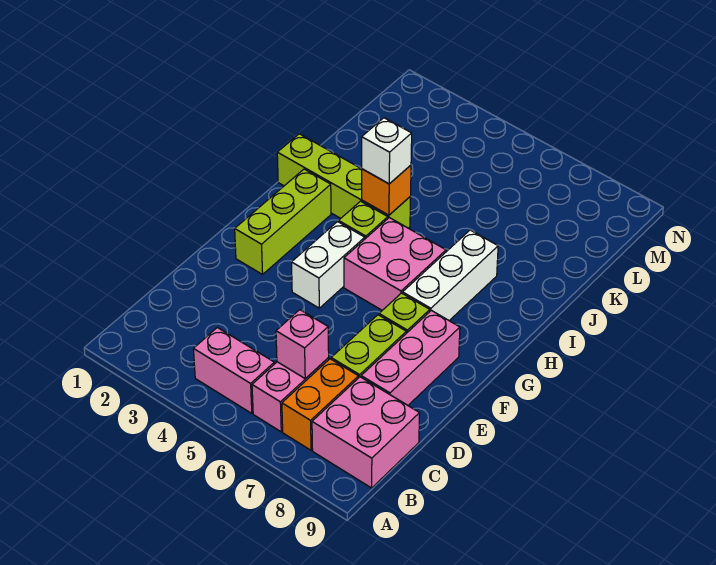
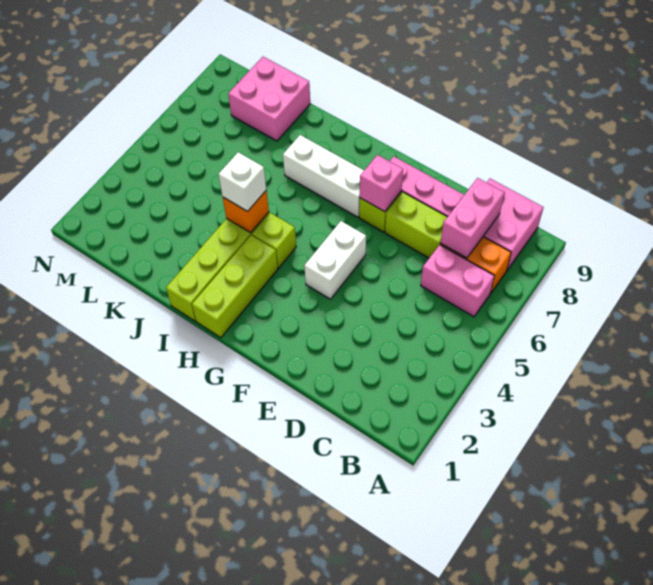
pink 1x2 brick [194,327,274,414] -> pink 1x2 brick moved to [441,178,504,258]
pink 1x1 brick [276,310,329,379] -> pink 1x1 brick moved to [360,155,403,212]
lime 1x3 brick [235,169,331,274] -> lime 1x3 brick turned to [192,235,278,338]
white 1x2 brick [292,222,365,308] -> white 1x2 brick turned to [304,221,366,299]
pink 2x2 brick [344,218,446,310] -> pink 2x2 brick moved to [228,57,310,141]

